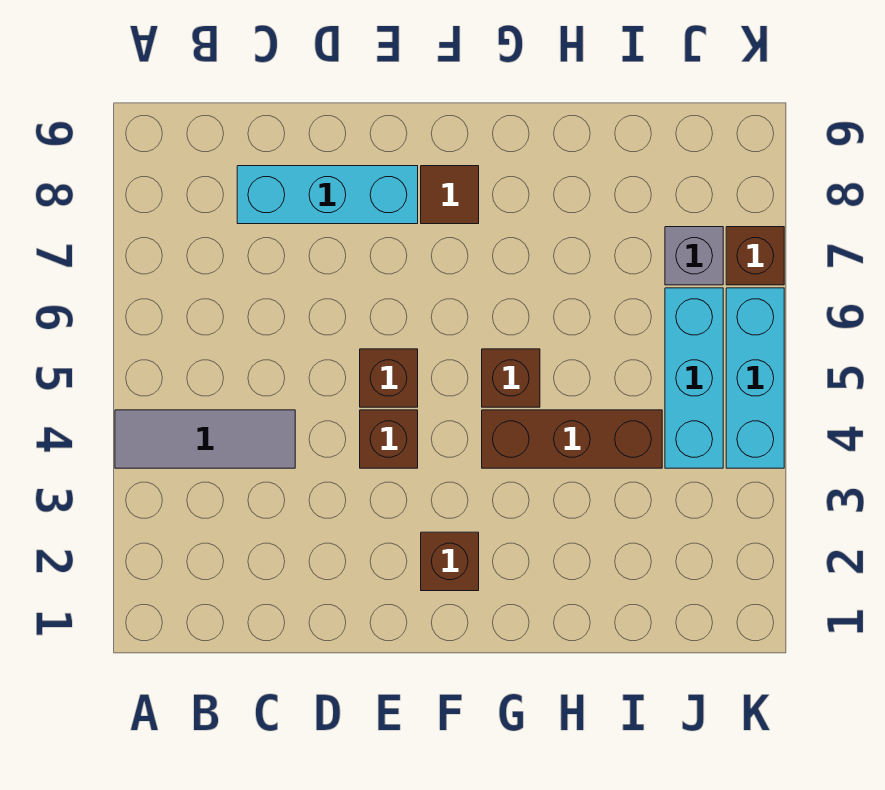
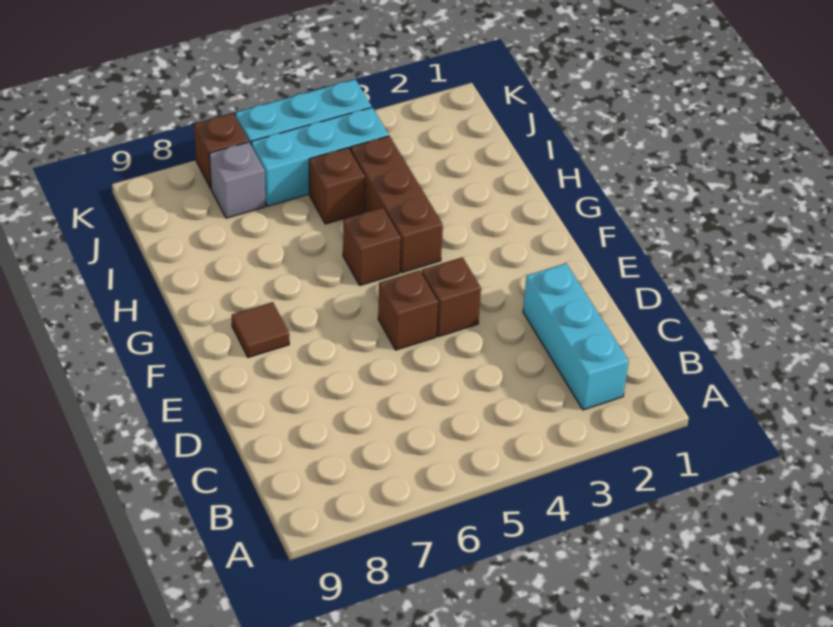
grey 1x3 tile [115,410,295,468] -> none
cyan 1x3 brick [237,166,418,224] -> cyan 1x3 brick moved to [523,263,629,410]
brown 1x1 brick [421,532,479,591] -> brown 1x1 brick moved to [309,148,365,224]

